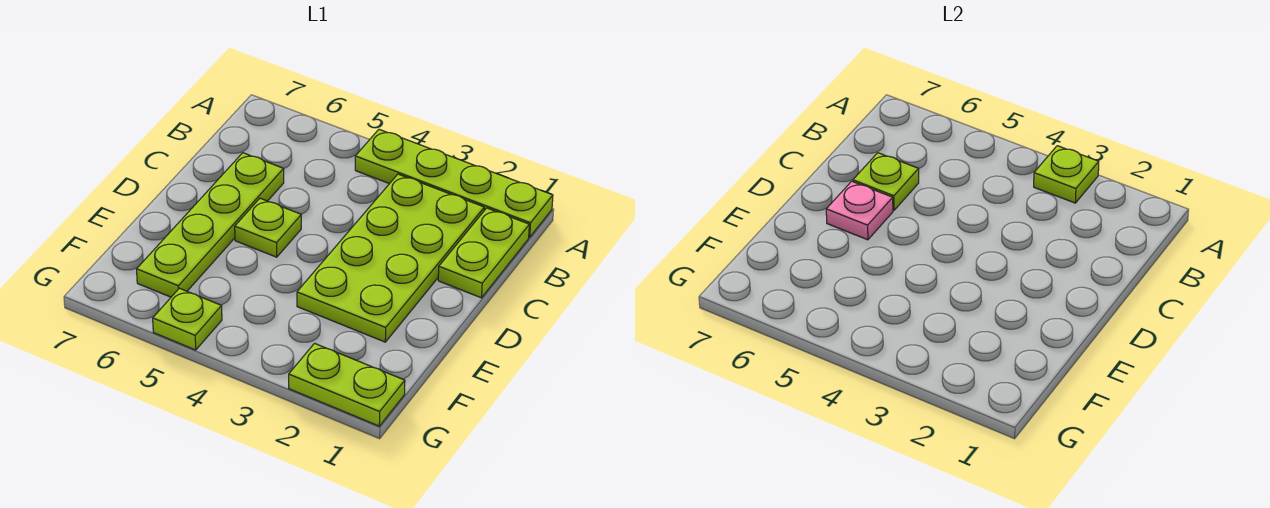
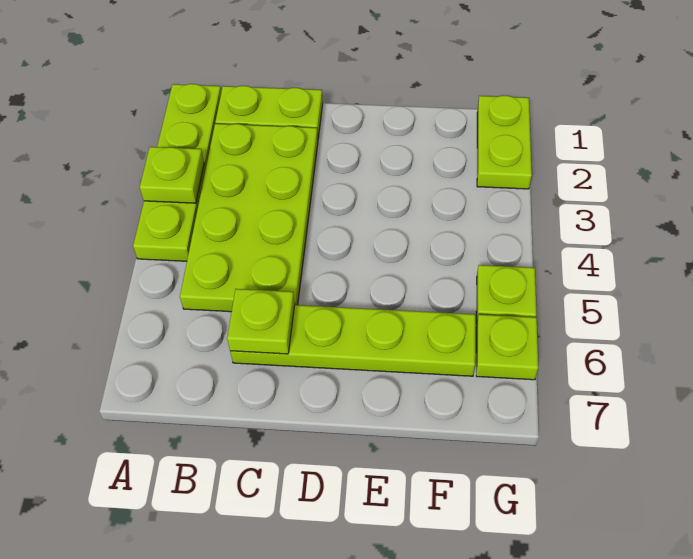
lime 2x4 plate [297,174,484,342] -> lime 2x4 plate turned to [180,124,318,312]
lime 1x1 plate [235,198,301,257] -> lime 1x1 plate moved to [476,314,538,380]
pink 1x1 plate [826,181,893,240] -> none

